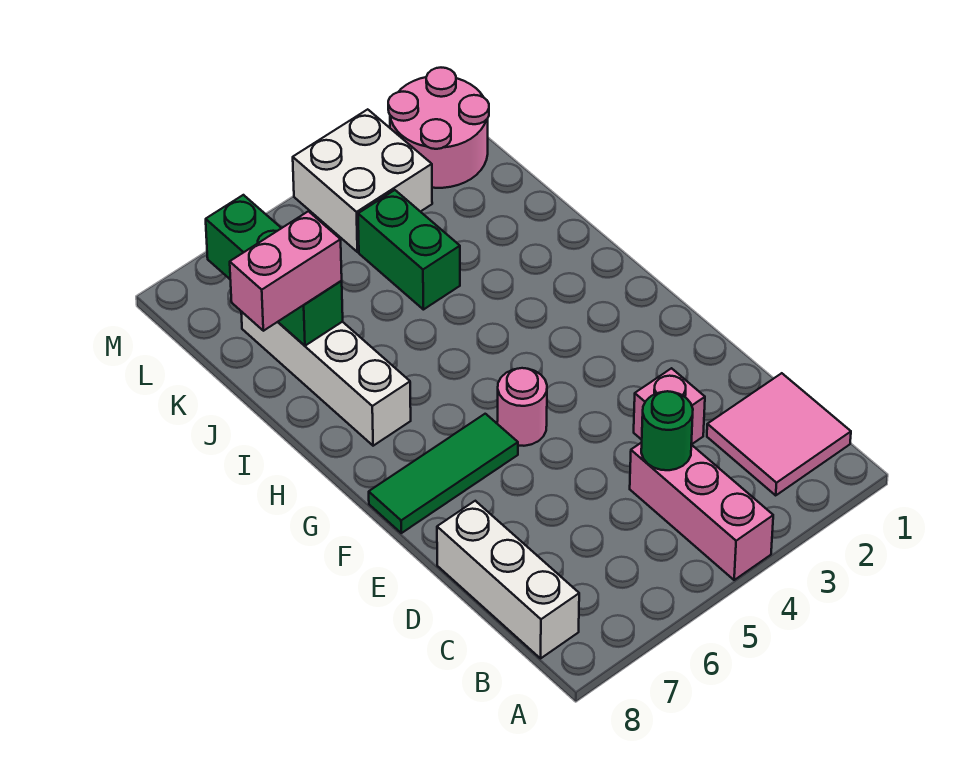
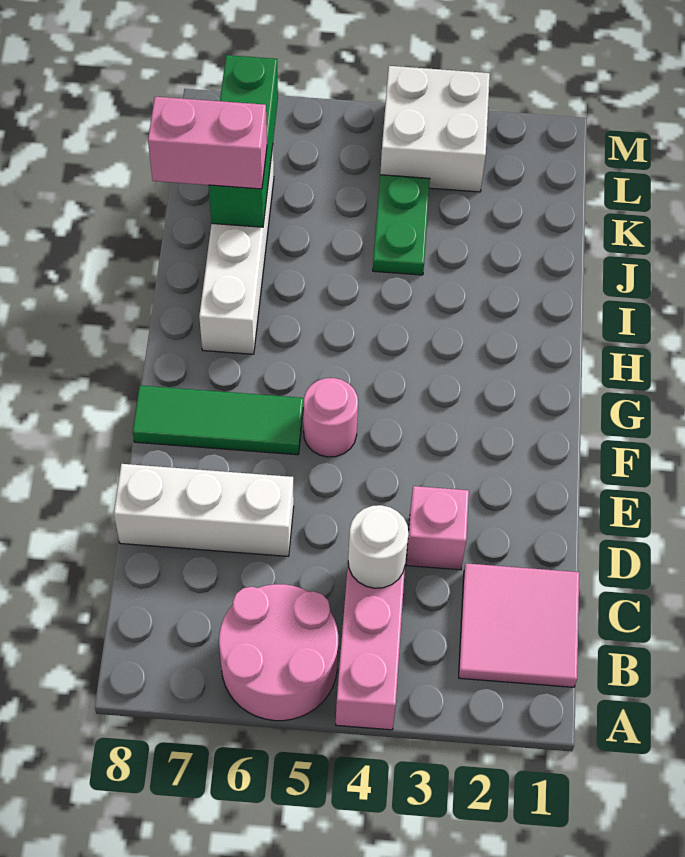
white 1x3 brick [437,501,579,658] -> white 1x3 brick turned to [114,464,294,556]
green 1x1 round brick [641,391,693,470] -> white 1x1 round brick [348,505,409,588]
green 1x2 brick [358,190,460,310] -> green 1x2 plate [373,175,430,275]
pink 2x2 round brick [388,68,489,188] -> pink 2x2 round brick moved to [219,584,338,721]

